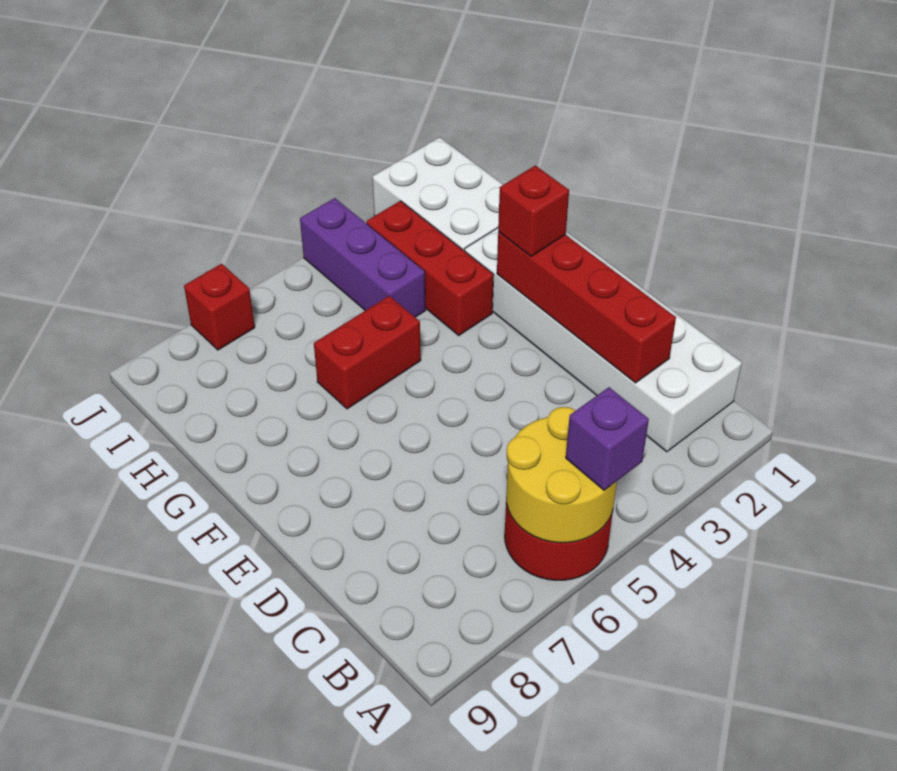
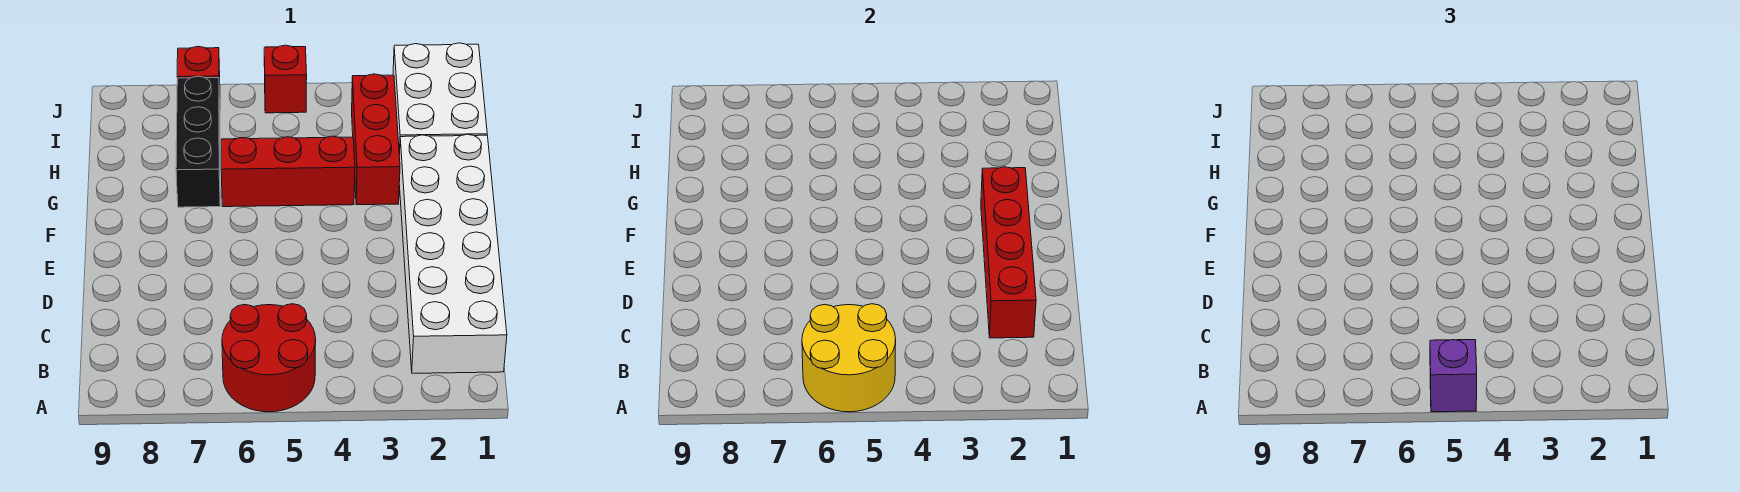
red 1x1 brick [498,165,569,256] -> red 1x1 brick moved to [264,45,307,113]
red 1x2 brick [314,296,421,409] -> red 1x3 brick [221,136,355,207]
none -> black 1x3 brick [176,76,220,207]
purple 1x3 brick [300,198,426,317] -> none

